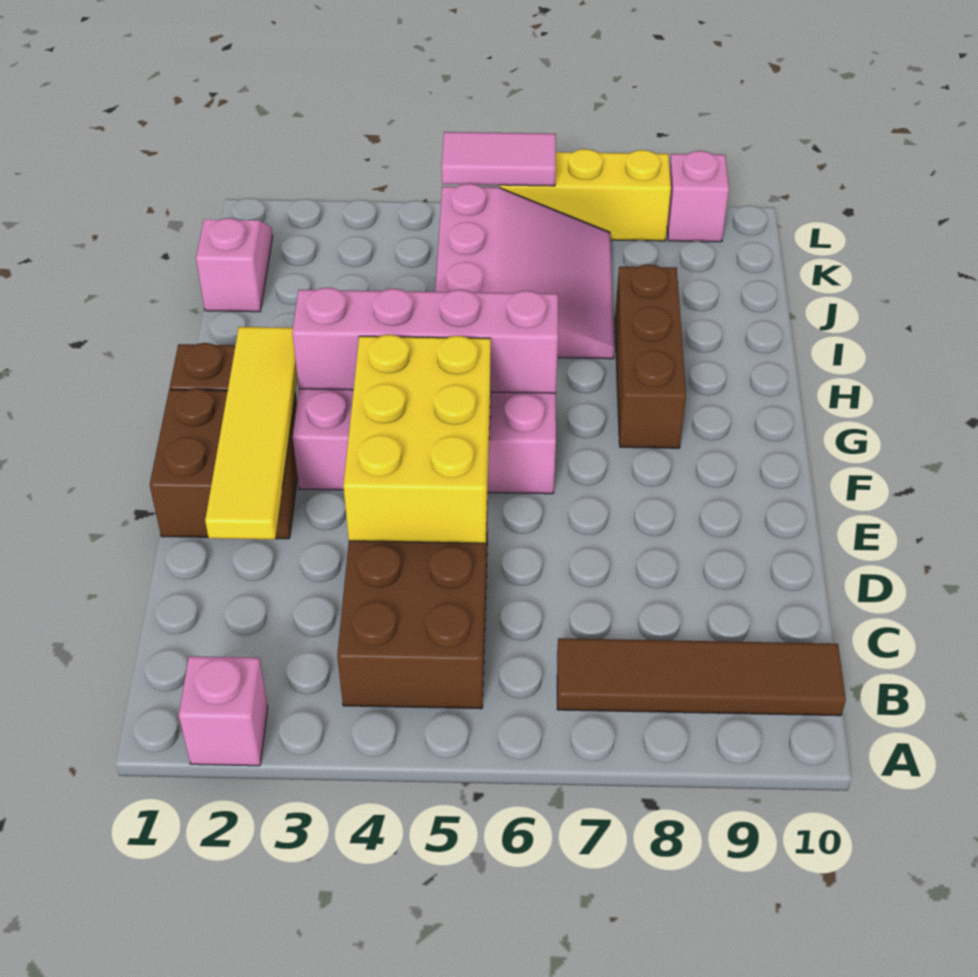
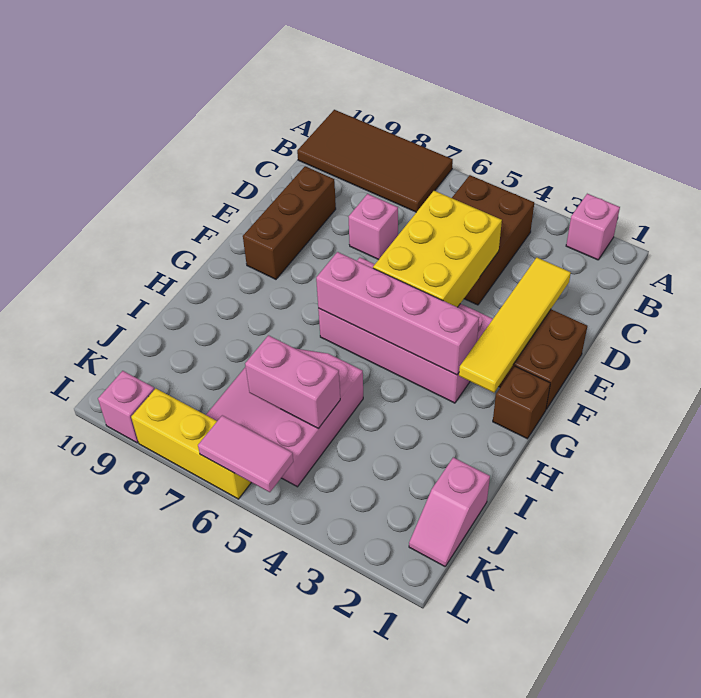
brown 1x4 tile [557,638,846,716] -> brown 2x4 tile [297,110,453,212]
none -> pink 1x1 brick [349,194,398,260]
brown 1x3 brick [615,264,686,448] -> brown 1x3 brick moved to [243,166,336,279]
none -> pink 1x2 brick [245,335,340,429]

